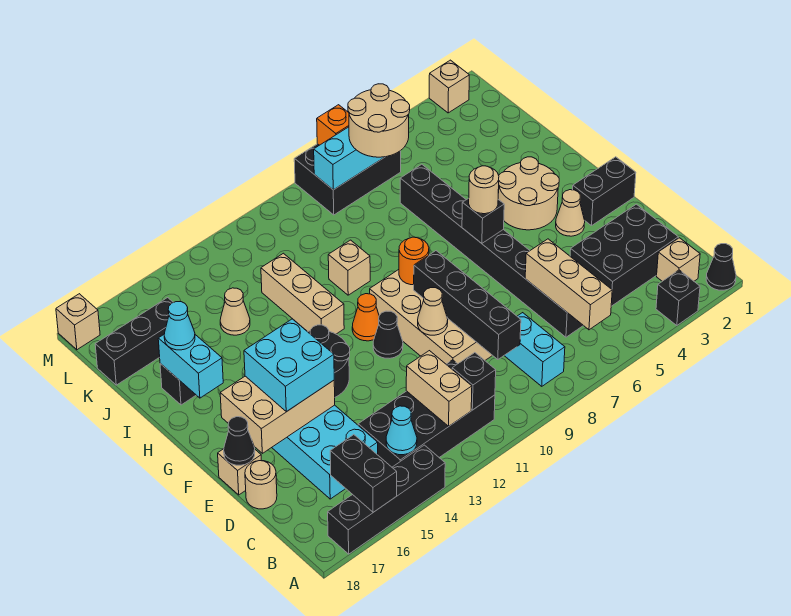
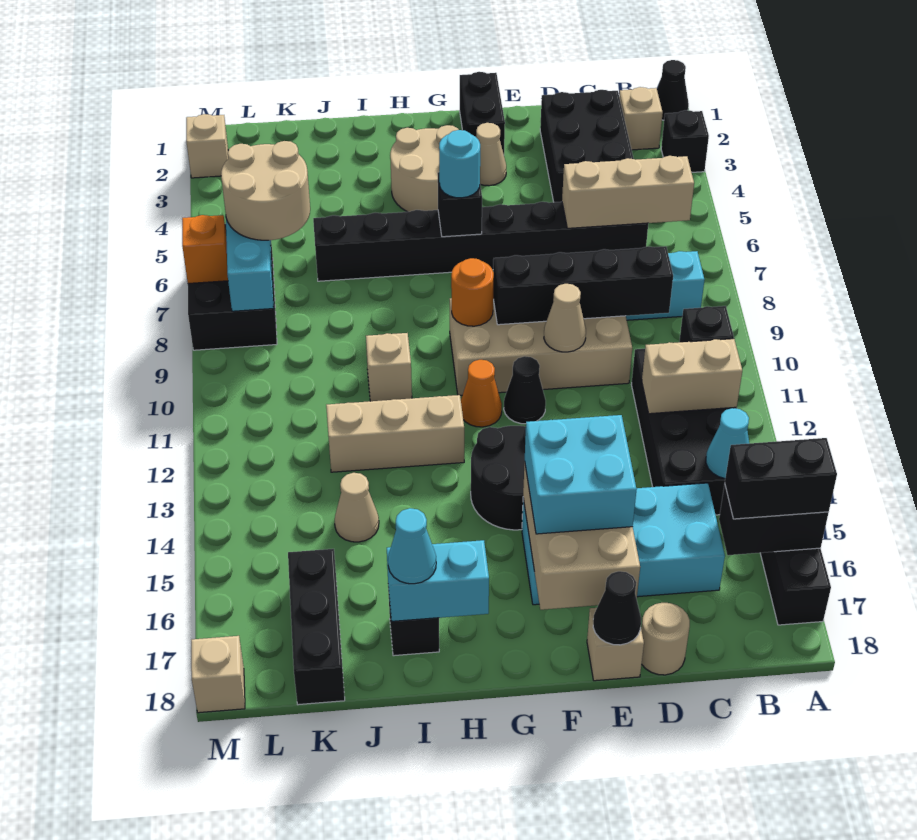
none -> black 1x2 brick [725,438,837,519]
tan 1x1 round brick [469,166,499,214] -> cyan 1x1 round brick [439,130,480,198]

